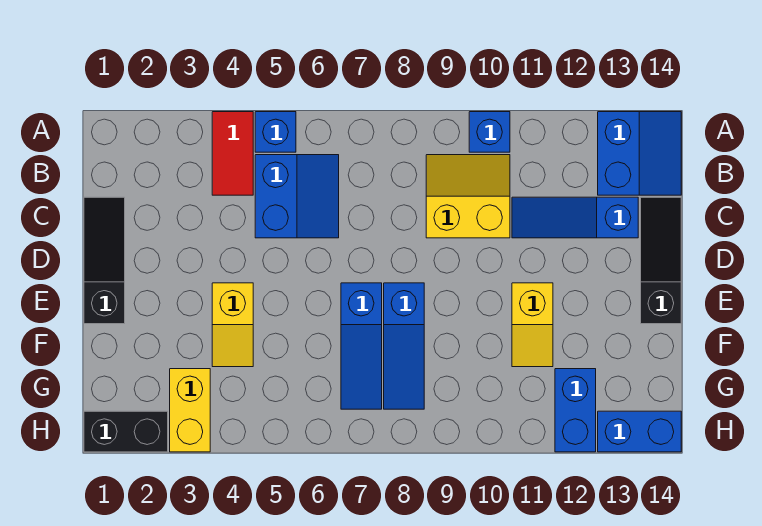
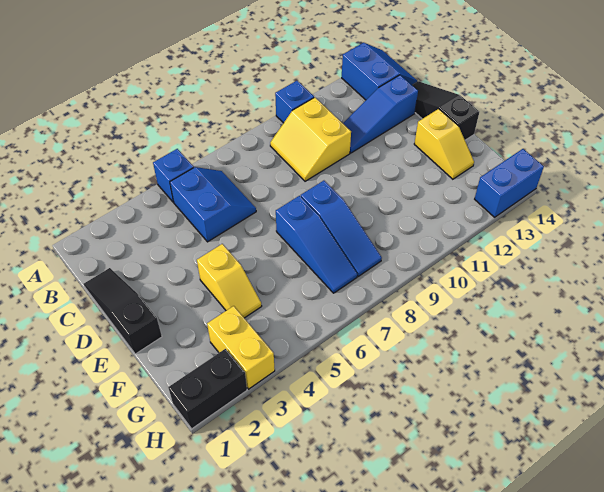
red 1x2 tile [212,112,253,195] -> none
yellow 2x2 slope [426,155,510,238] -> yellow 2x2 slope turned to [270,97,351,181]
yellow 1x2 slope [512,283,553,367] -> yellow 1x2 slope moved to [414,109,474,179]
blue 1x2 brick [555,369,596,452] -> none

